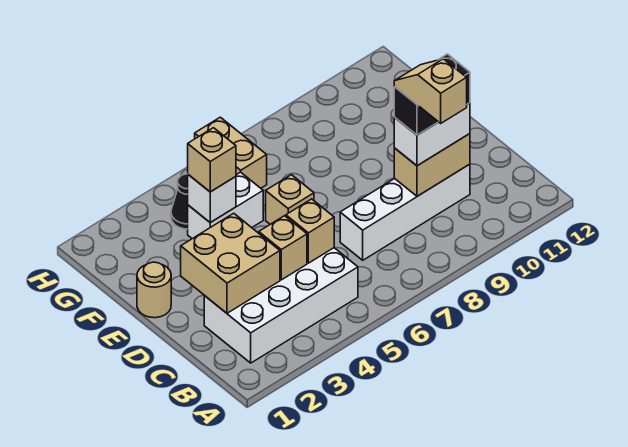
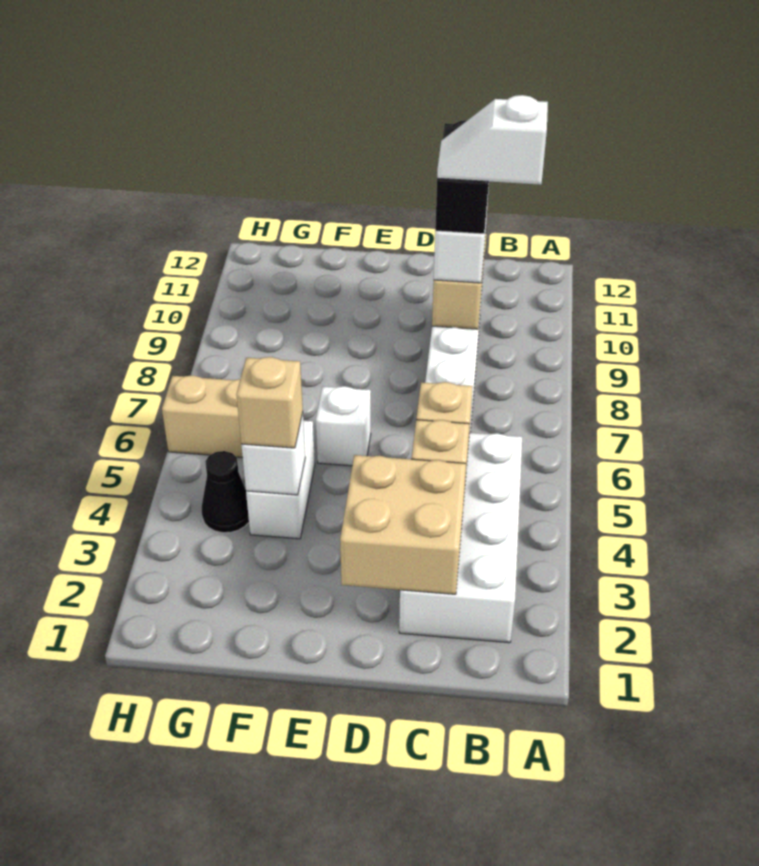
tan 1x2 slope [394,59,467,123] -> white 1x2 slope [437,95,548,185]
tan 1x1 round brick [137,262,171,318] -> none
tan 1x1 brick [266,175,314,224] -> white 1x1 brick [316,386,371,466]

